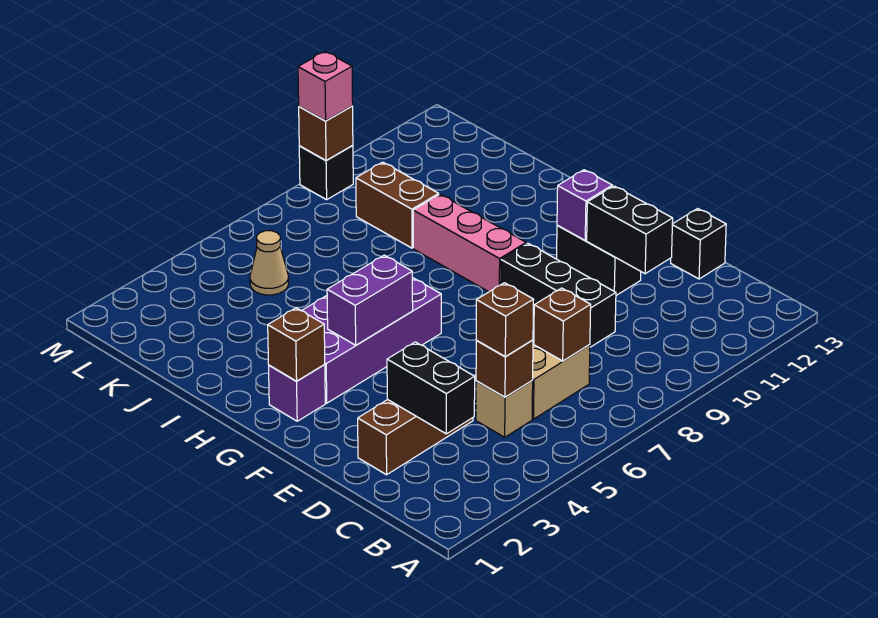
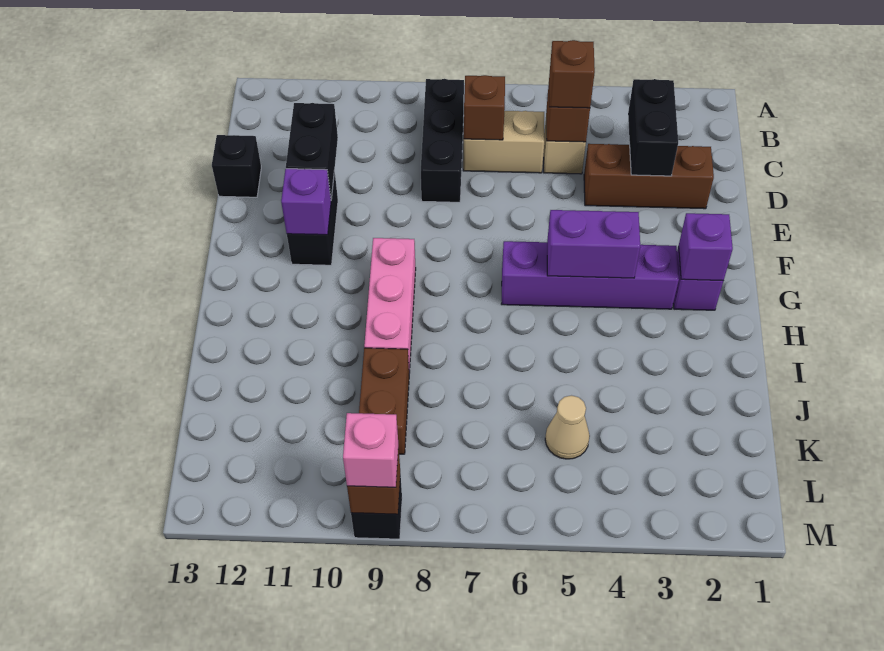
black 1x3 brick [501,243,616,347] -> black 1x3 brick moved to [421,79,464,202]
brown 1x1 brick [268,308,325,381] -> purple 1x1 brick [679,213,733,281]
purple 2x4 brick [302,278,441,403] -> purple 1x4 brick [501,241,679,309]

